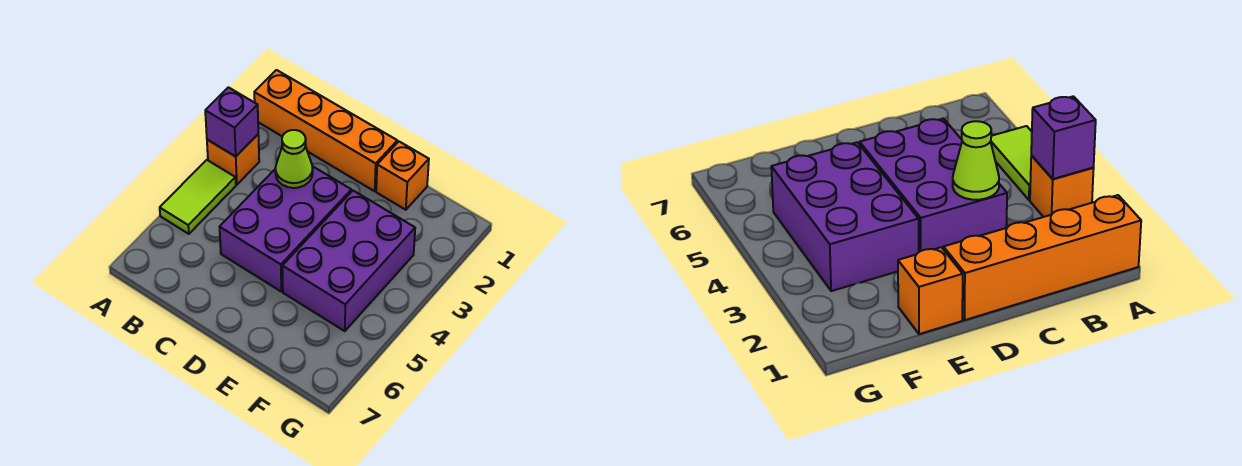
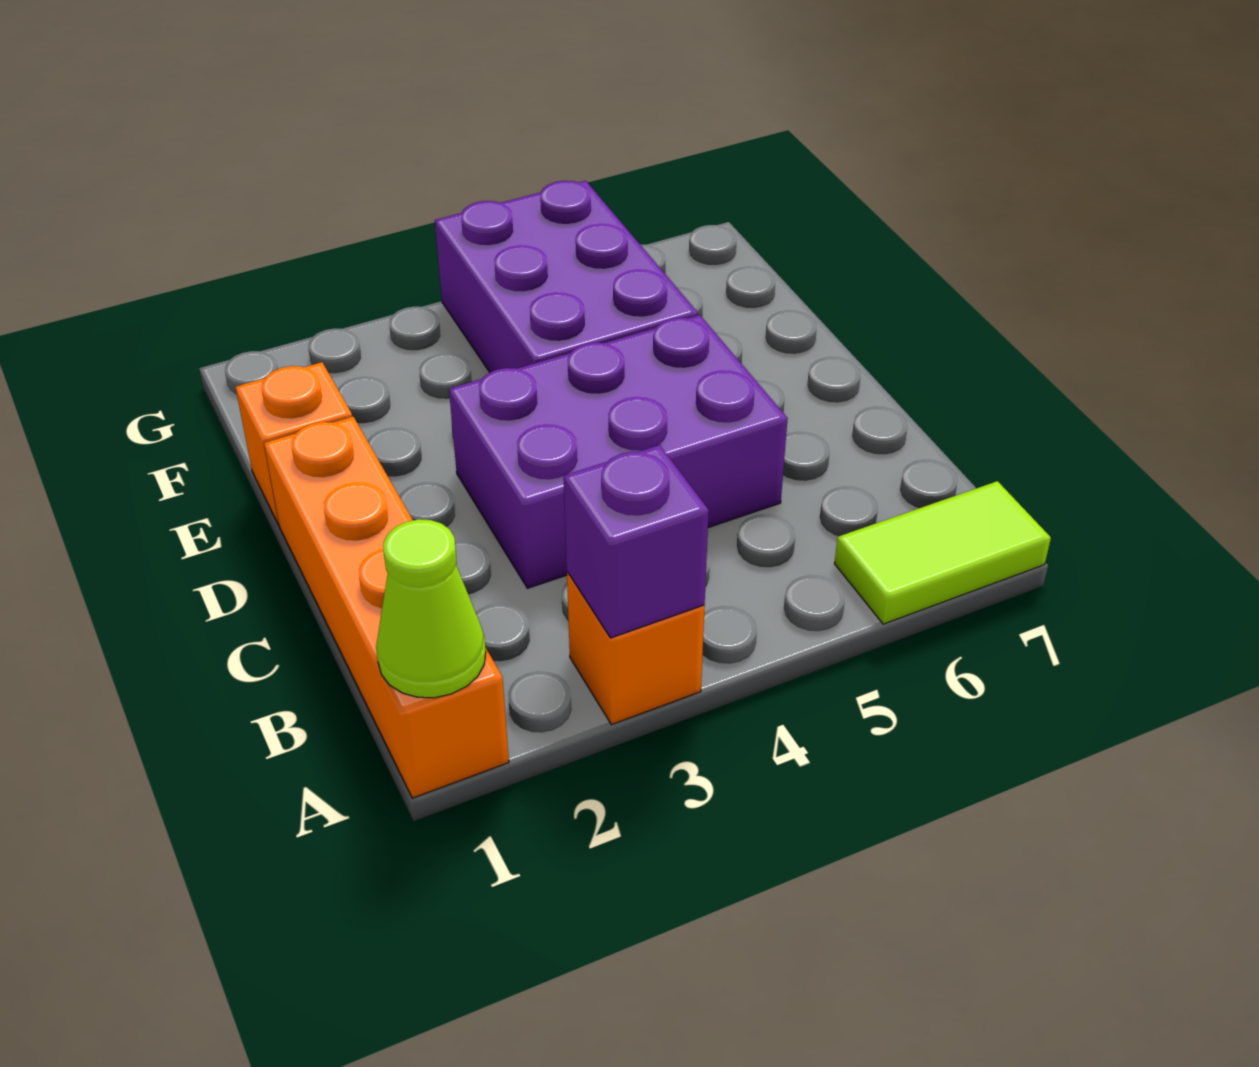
lime 1x2 tile [160,160,236,234] -> lime 1x2 tile moved to [835,481,1051,624]
lime 1x1 cone [275,130,313,188] -> lime 1x1 cone moved to [376,519,486,698]
purple 2x3 brick [282,191,415,331] -> purple 2x3 brick turned to [435,181,698,372]

